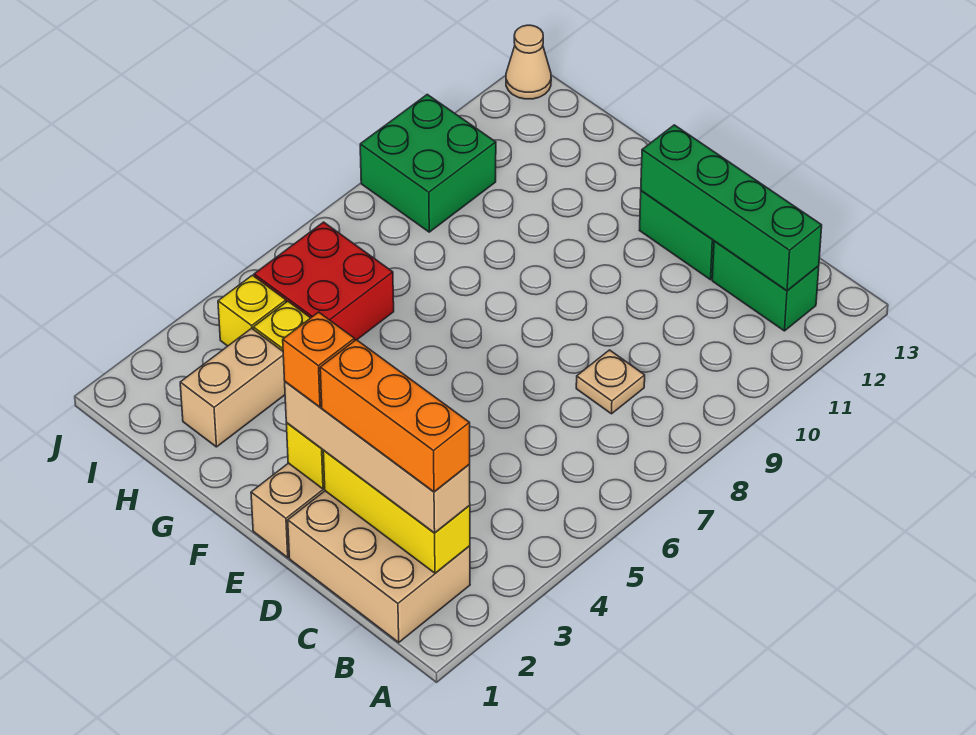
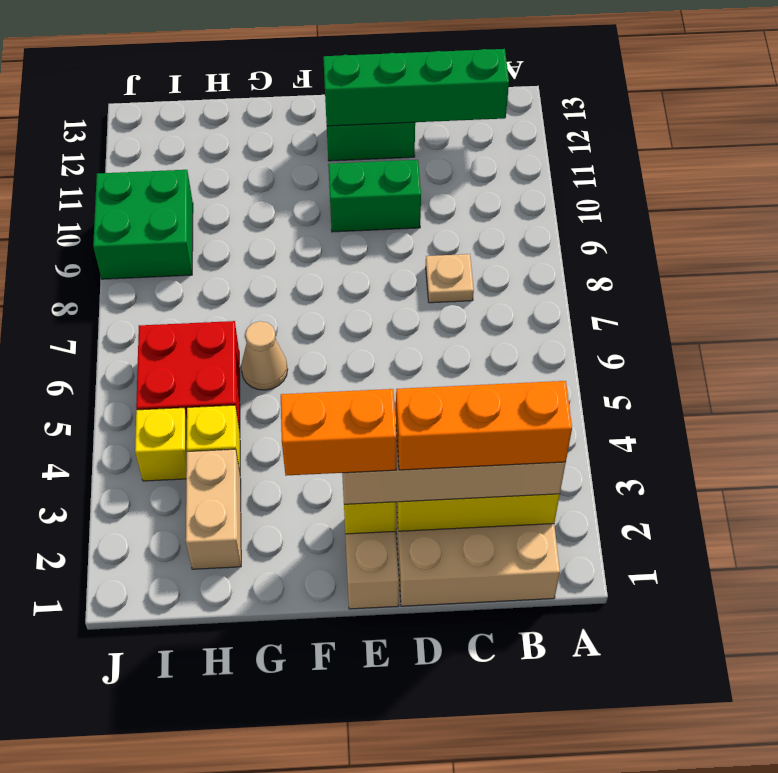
green 1x2 brick [712,241,819,331] -> green 1x2 brick moved to [328,160,421,232]
orange 1x1 brick [283,312,355,407] -> orange 1x2 brick [281,389,397,476]
tan 1x1 cone [506,25,551,99] -> tan 1x1 cone moved to [241,321,288,390]

